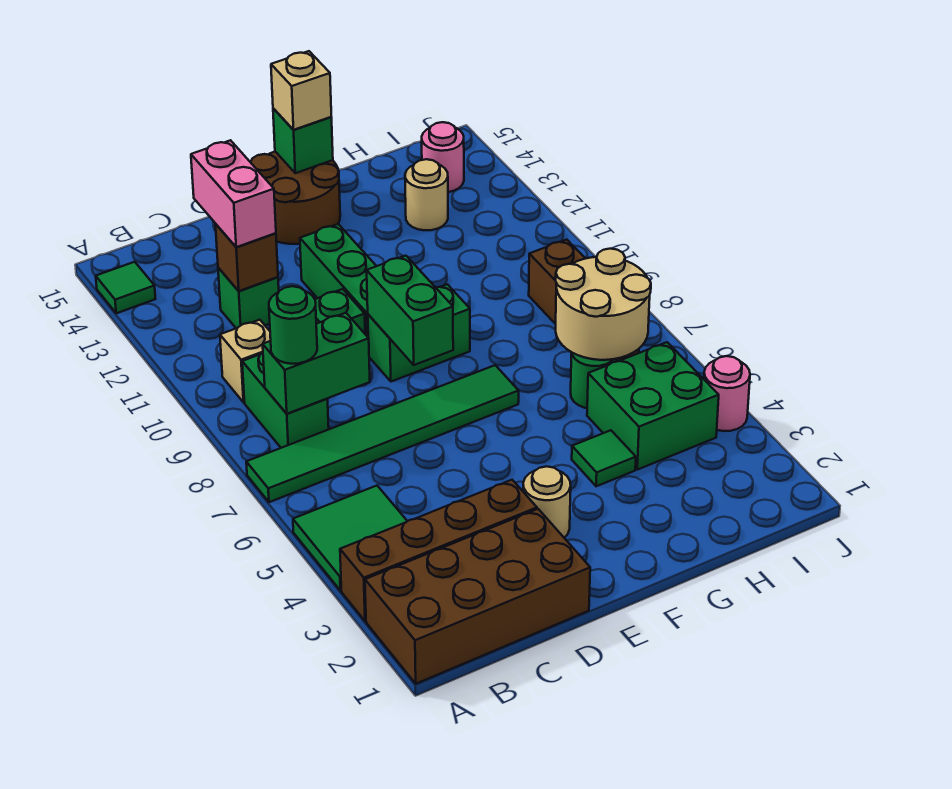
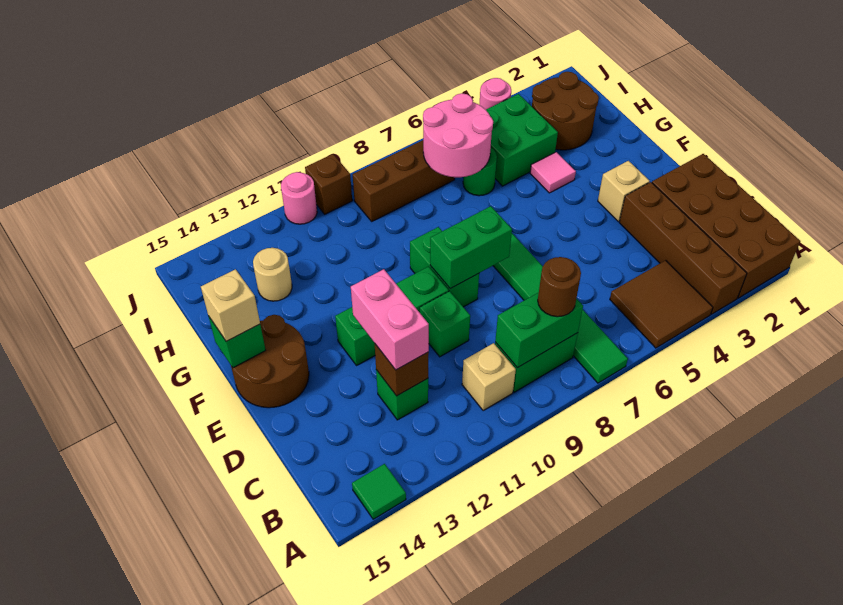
green 2x2 tile [293,486,407,591] -> brown 2x2 tile [610,260,713,348]
green 1x2 brick [263,313,370,414] -> green 1x2 brick turned to [495,292,583,368]
green 1x1 round brick [269,286,317,364] -> brown 1x1 round brick [538,257,581,317]
pink 1x2 brick [191,140,276,247] -> pink 1x2 brick turned to [351,269,429,370]
tan 1x1 round brick [523,466,571,538] -> tan 1x1 brick [598,161,650,221]
green 1x1 tile [572,430,636,486] -> pink 1x1 tile [530,152,576,193]
none -> brown 2x2 round brick [532,72,599,150]
tan 2x2 round brick [556,249,651,360] -> pink 2x2 round brick [423,93,493,177]
pink 1x1 round brick [422,122,464,192] -> pink 1x1 round brick moved to [281,172,317,224]
none -> brown 1x1 brick [305,154,352,214]

